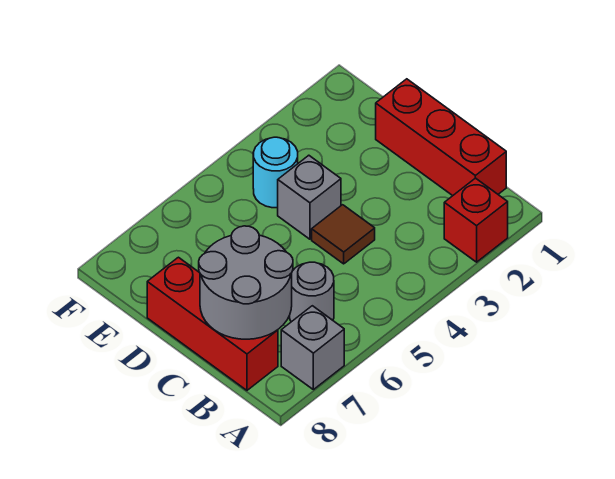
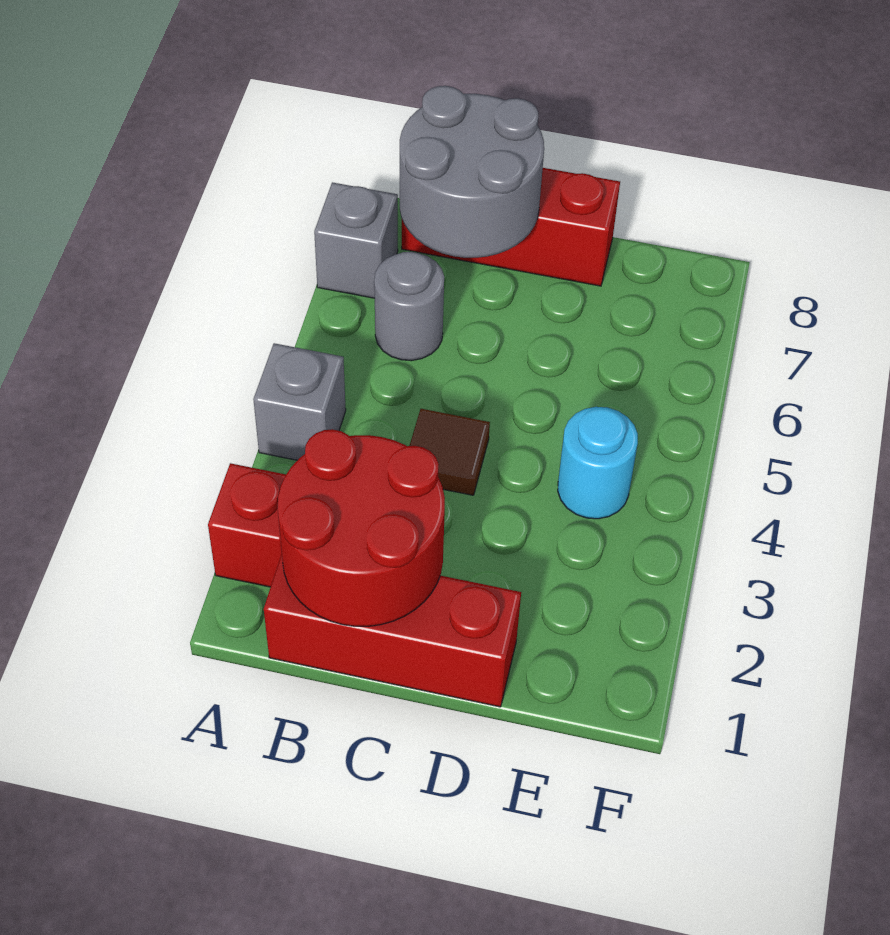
none -> red 2x2 round brick [278,429,445,626]
grey 1x1 brick [278,155,341,239] -> grey 1x1 brick moved to [253,343,346,460]

